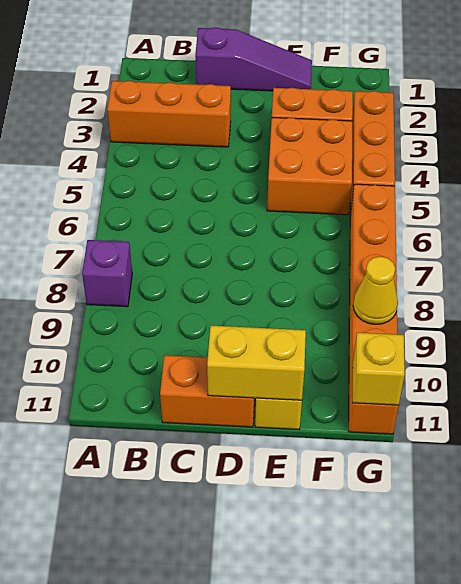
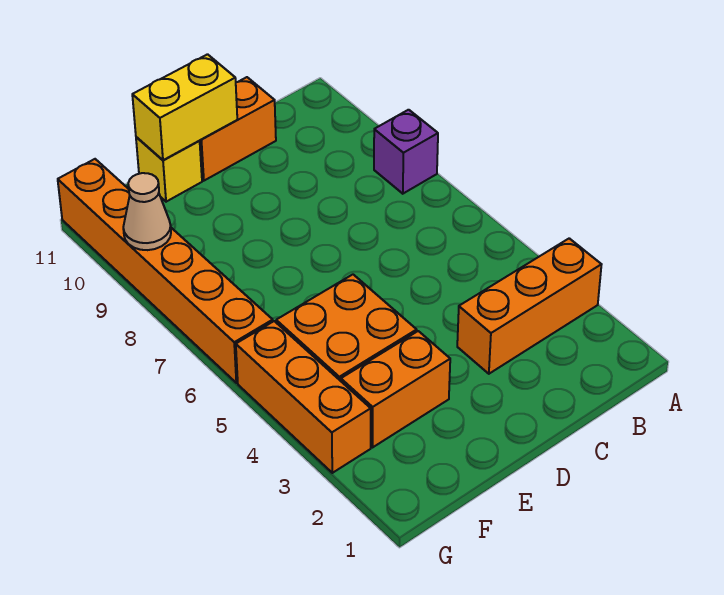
purple 1x3 slope [195,27,312,91] -> none
yellow 1x1 cone [353,257,398,324] -> tan 1x1 cone [123,173,171,250]
yellow 1x1 brick [353,333,405,405] -> none

